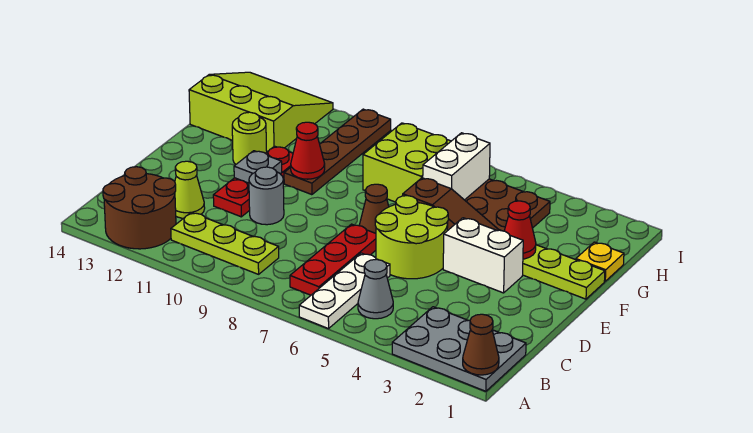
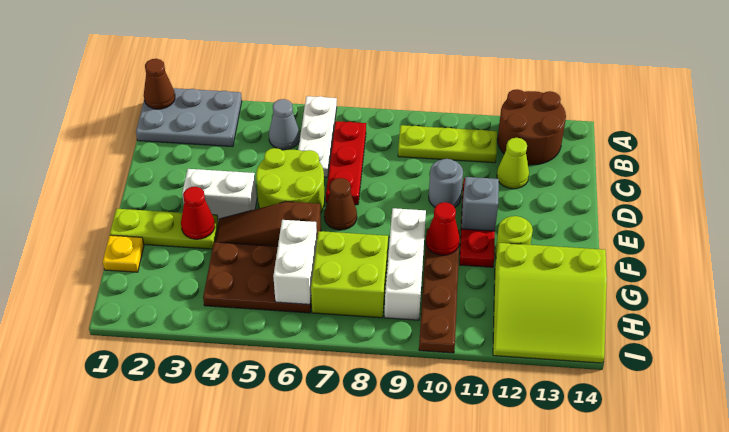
grey 1x1 plate [234,151,282,183] -> grey 1x1 brick [462,177,499,231]
none -> white 1x3 brick [384,208,426,320]

